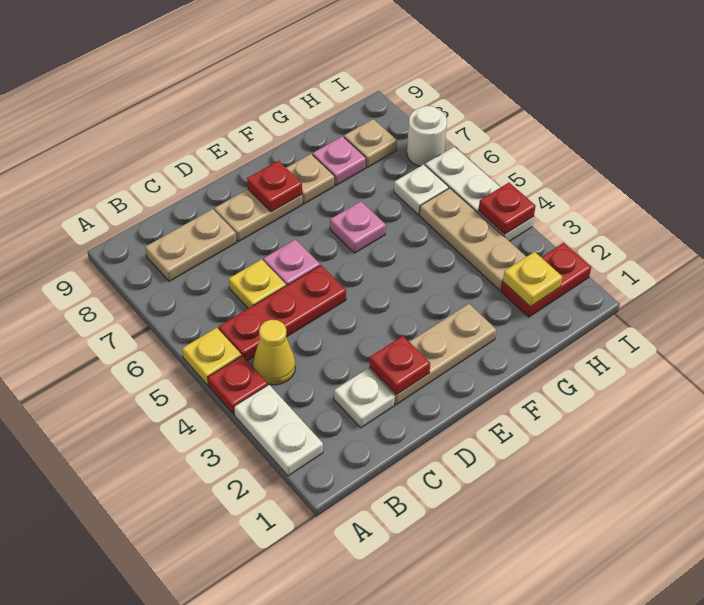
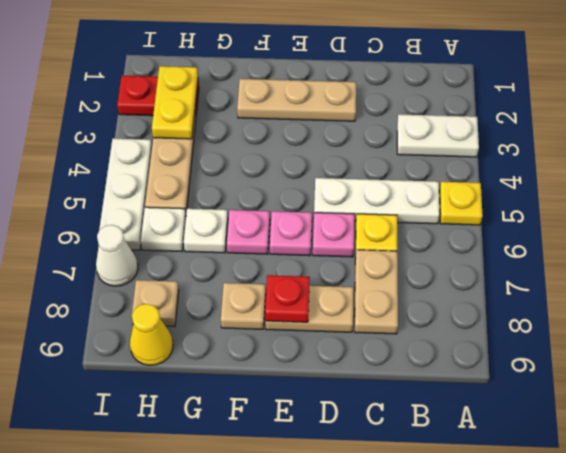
white 1x2 plate [234,385,323,476] -> white 1x2 plate turned to [397,115,479,157]
red 1x1 plate [208,356,268,414] -> none
yellow 1x1 cone [253,320,295,385] -> yellow 1x1 cone moved to [130,304,173,365]
red 1x3 plate [219,265,346,361] -> white 1x3 plate [314,178,440,224]
tan 1x2 plate [145,209,236,281] -> tan 1x2 plate turned to [355,250,398,334]
white 1x1 plate [334,369,395,428] -> white 1x1 plate moved to [184,209,228,253]
red 1x1 plate [369,336,430,395] -> none
pink 1x1 plate [313,136,366,185] -> pink 1x1 plate moved to [270,211,312,256]
yellow 1x1 plate [503,252,562,307] -> yellow 1x2 plate [152,66,198,139]
red 1x1 plate [478,183,536,234] -> none
white 1x1 round brick [407,106,447,166] -> white 1x1 cone [96,225,138,286]

